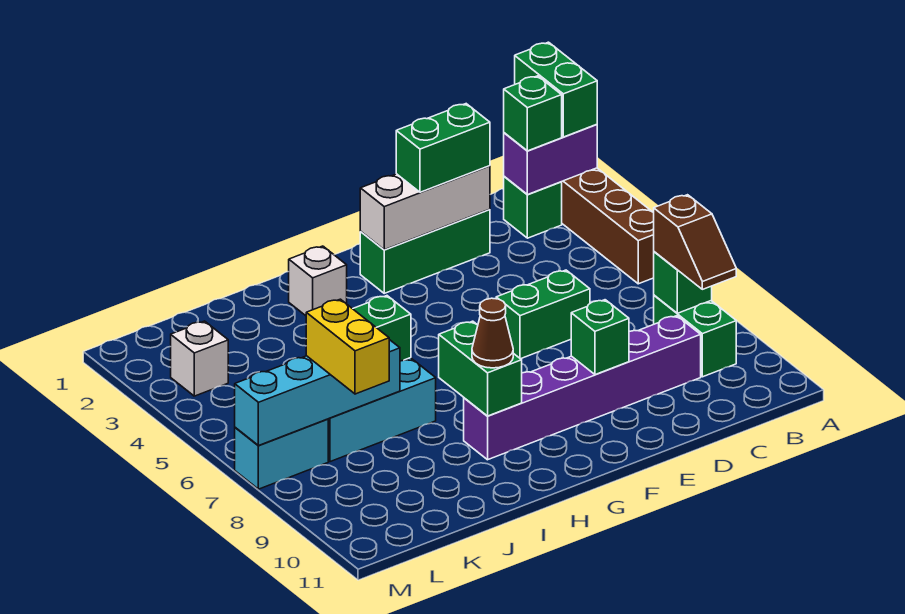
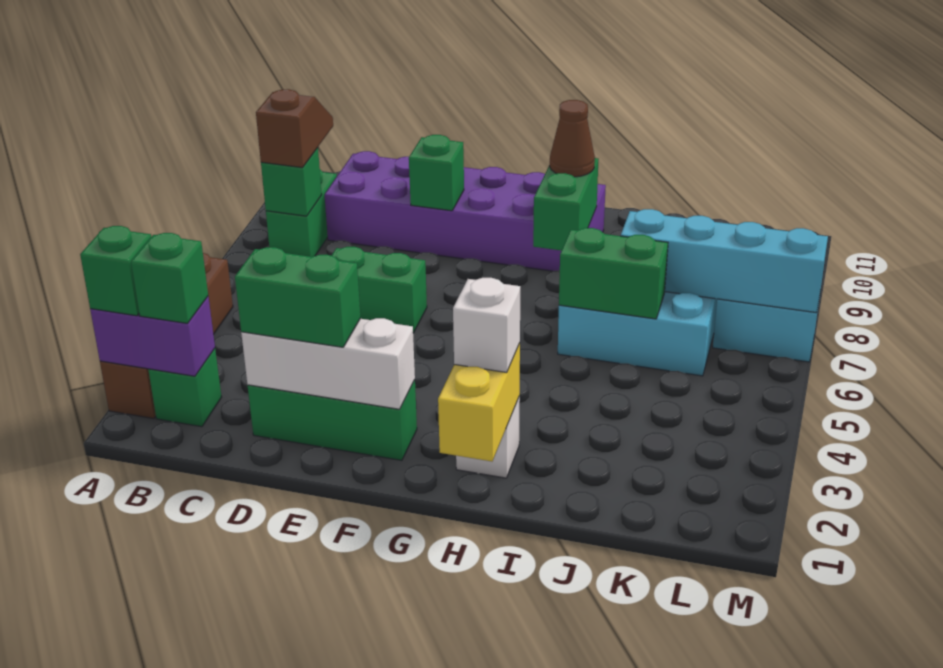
green 1x2 brick [515,42,597,137] -> green 1x1 brick [80,226,151,316]
purple 1x6 brick [464,316,701,460] -> purple 2x6 brick [325,151,606,271]
yellow 1x2 brick [306,299,389,394] -> yellow 1x2 brick moved to [438,343,520,461]
white 1x1 brick [171,321,228,396] -> white 1x1 brick moved to [453,278,520,373]

